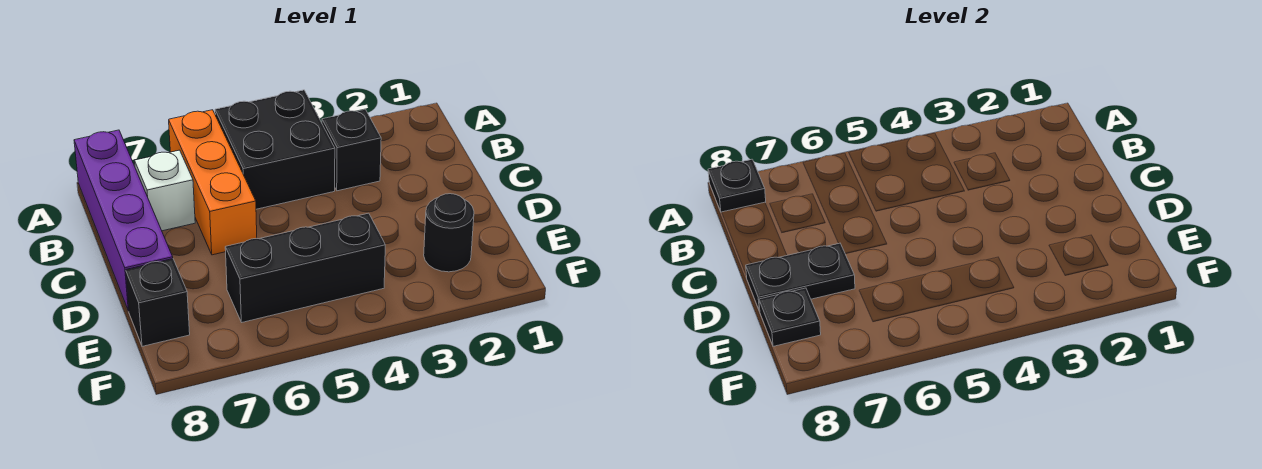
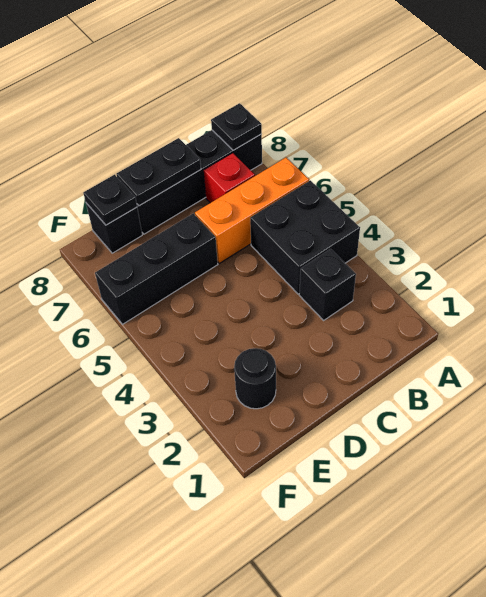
purple 1x4 brick [74,130,173,311] -> black 1x4 brick [137,130,262,234]
white 1x1 brick [134,150,195,231] -> red 1x1 brick [204,153,255,203]
black 1x2 plate [746,243,855,311] -> black 1x2 plate turned to [117,138,201,206]
black 1x3 brick [225,213,385,322] -> black 1x3 brick turned to [95,214,218,324]

